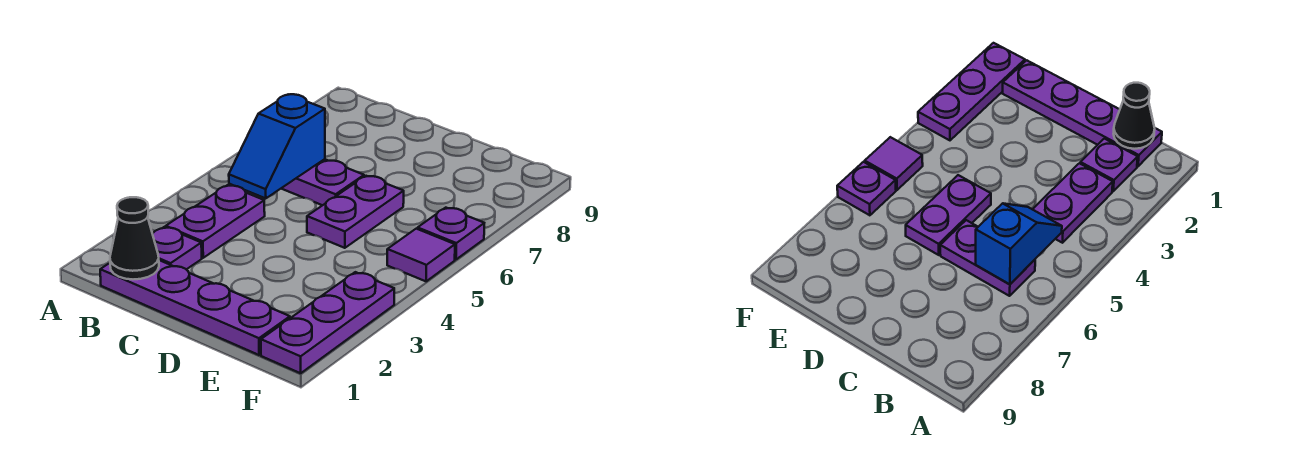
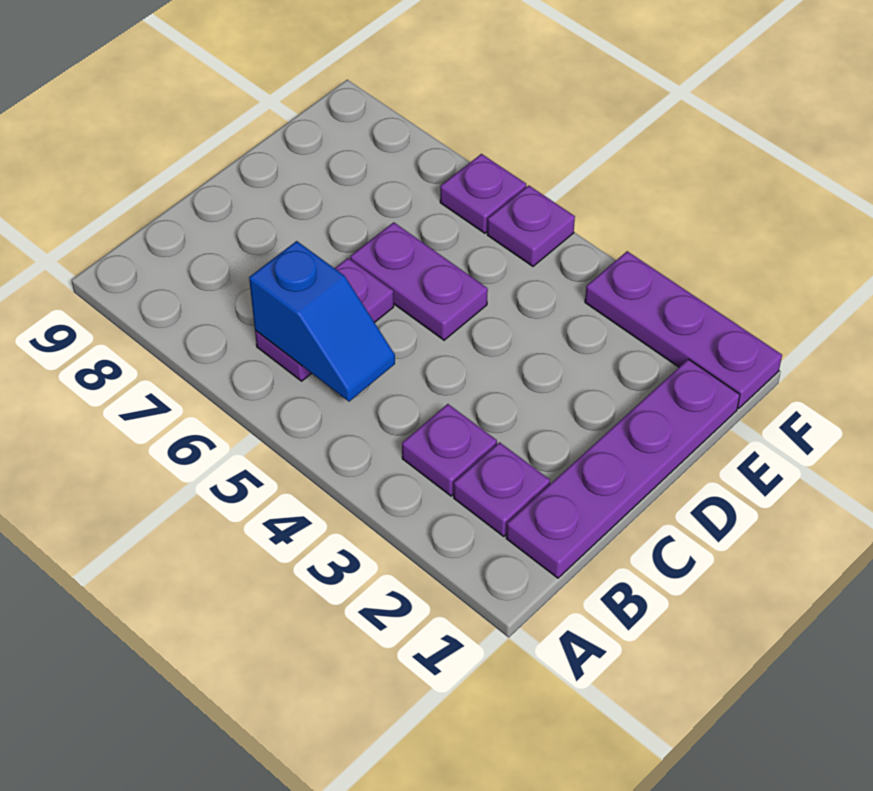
black 1x1 cone [110,197,159,279] -> none
purple 1x2 plate [166,185,265,258] -> purple 1x1 plate [402,404,497,496]
purple 1x1 tile [387,229,455,281] -> purple 1x1 plate [487,185,575,266]

